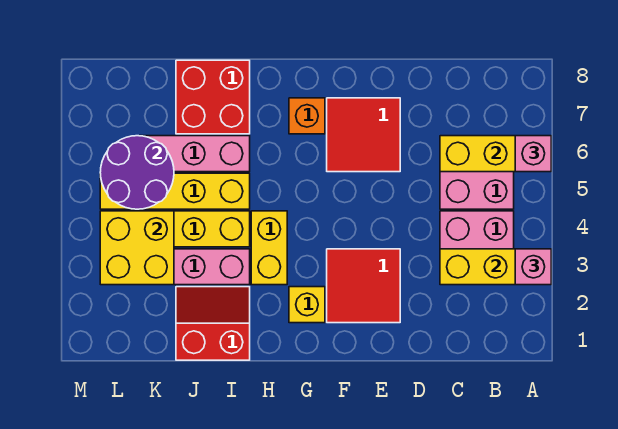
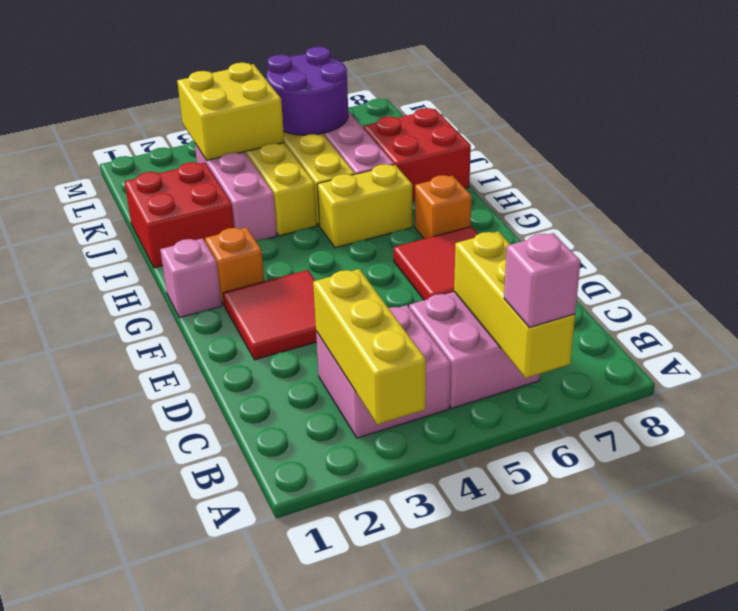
pink 1x1 brick [515,249,551,285] -> pink 1x1 brick moved to [160,238,222,318]
yellow 1x1 brick [289,287,325,323] -> orange 1x1 brick [205,227,264,305]
yellow 1x2 brick [251,211,287,285] -> yellow 1x2 brick moved to [317,164,412,248]
red 2x2 slope [176,287,250,360] -> red 2x2 brick [125,162,234,268]

